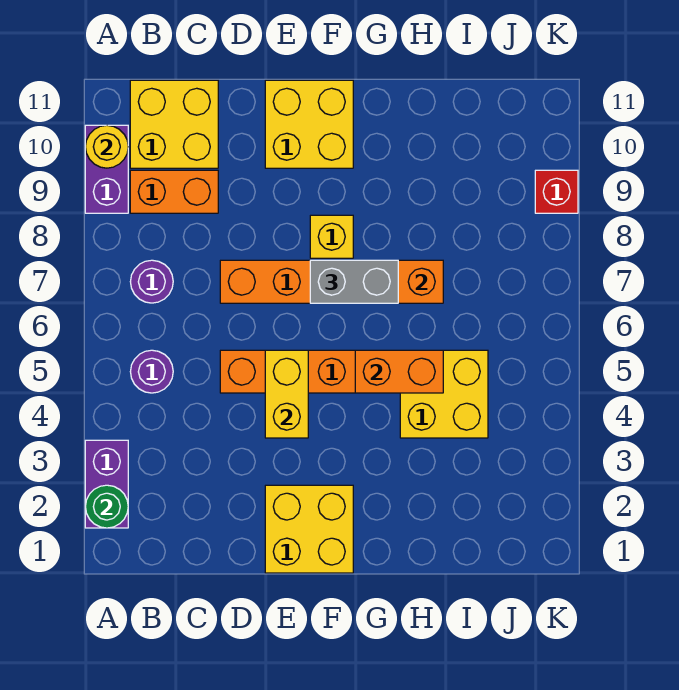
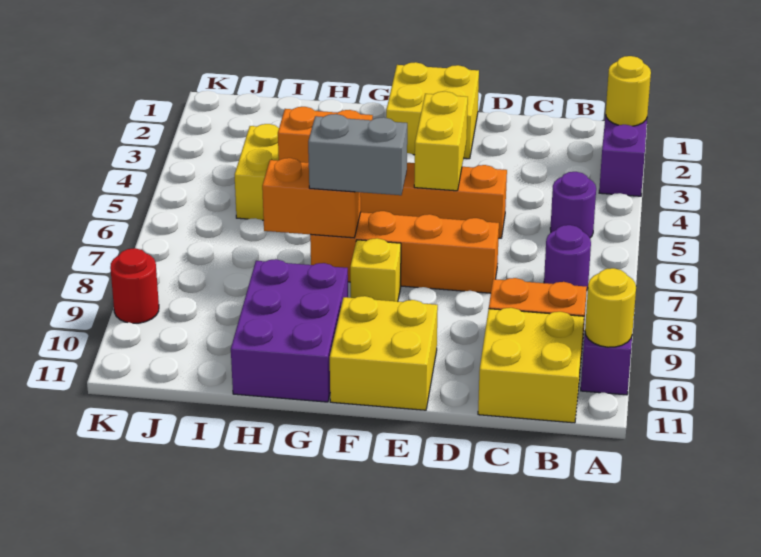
green 1x1 round brick [85,485,128,528] -> yellow 1x1 round brick [606,56,651,126]
none -> purple 2x3 brick [231,259,348,402]
red 1x1 brick [535,170,578,213] -> red 1x1 round brick [110,248,159,323]

